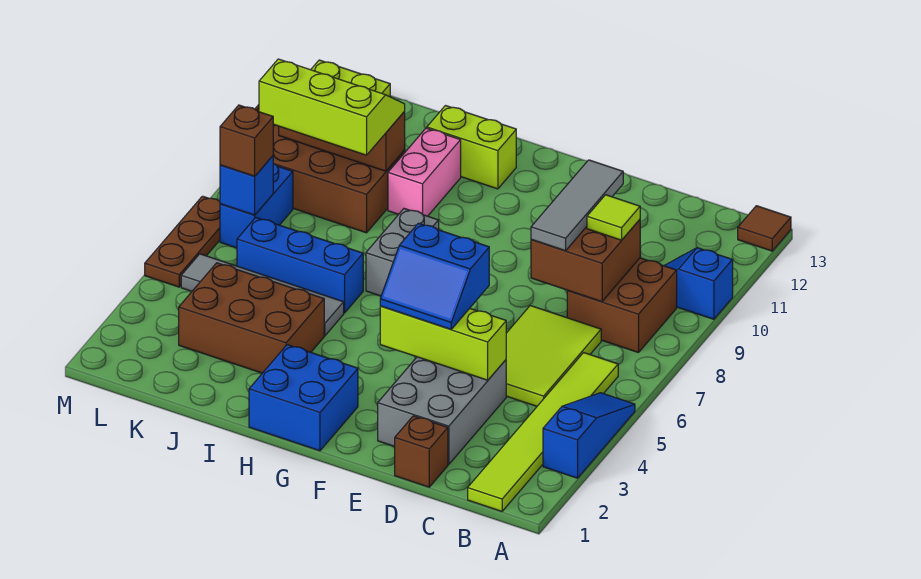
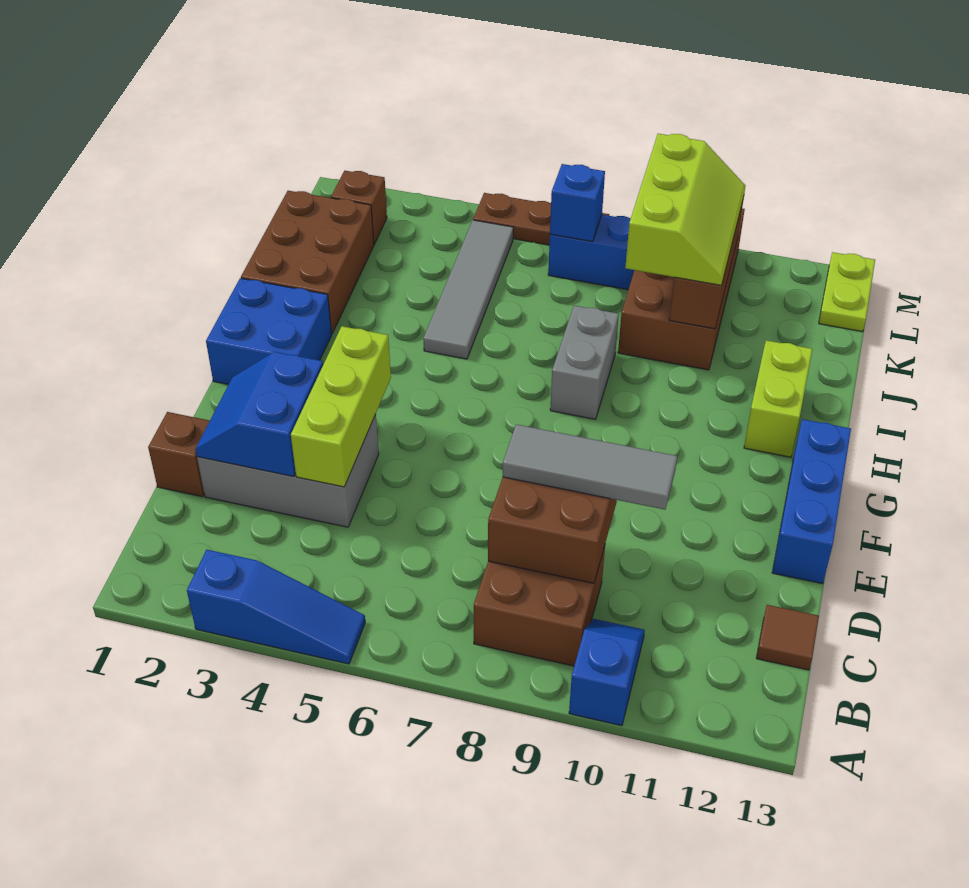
brown 1x1 tile [738,206,791,251] -> brown 1x1 tile moved to [756,605,819,670]
lime 1x6 tile [468,353,618,511] -> none
lime 2x3 tile [506,306,601,406] -> none
lime 1x1 tile [587,195,640,240] -> none
blue 2x2 slope [380,223,489,329] -> blue 2x2 slope moved to [195,352,323,476]
grey 1x2 brick [366,209,439,296] -> grey 1x2 brick turned to [550,306,619,419]
brown 2x3 brick [179,263,324,373] -> brown 2x3 brick moved to [241,191,374,333]
blue 1x3 brick [237,218,363,313] -> blue 1x3 brick moved to [772,419,851,584]
pink 1x2 brick [388,128,461,216] -> none
brown 1x1 brick [220,105,273,176] -> brown 1x1 brick moved to [331,171,387,244]

